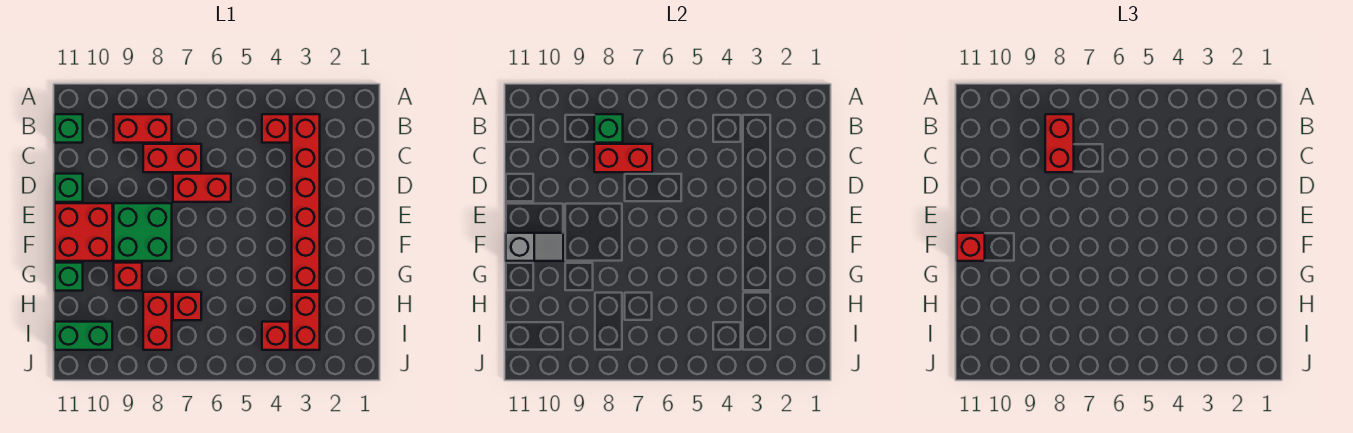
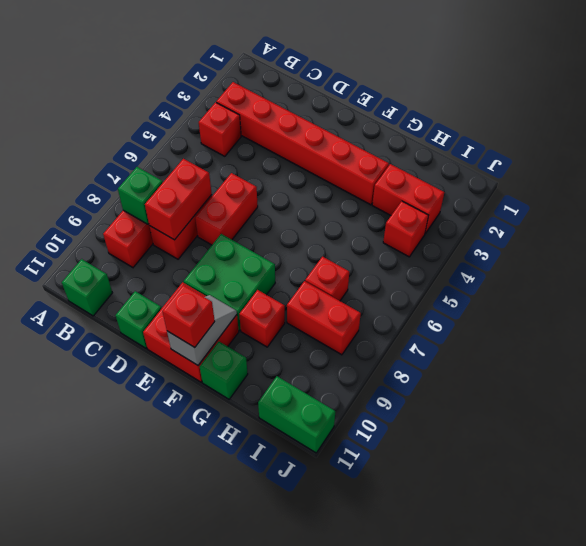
red 1x2 brick [1045,114,1074,172] -> none
green 1x2 brick [55,322,112,350] -> green 1x2 brick turned to [258,376,335,453]

